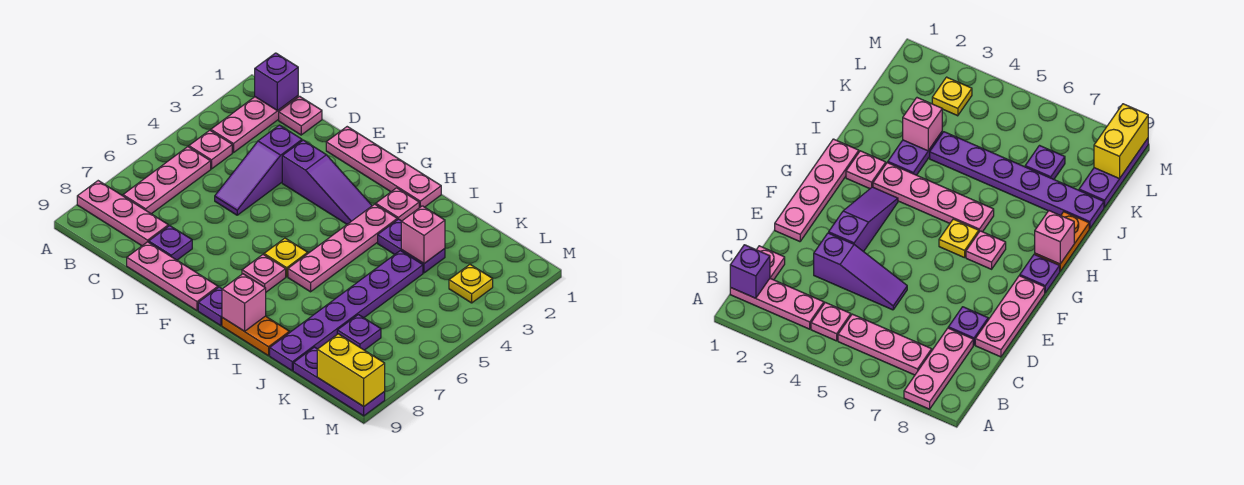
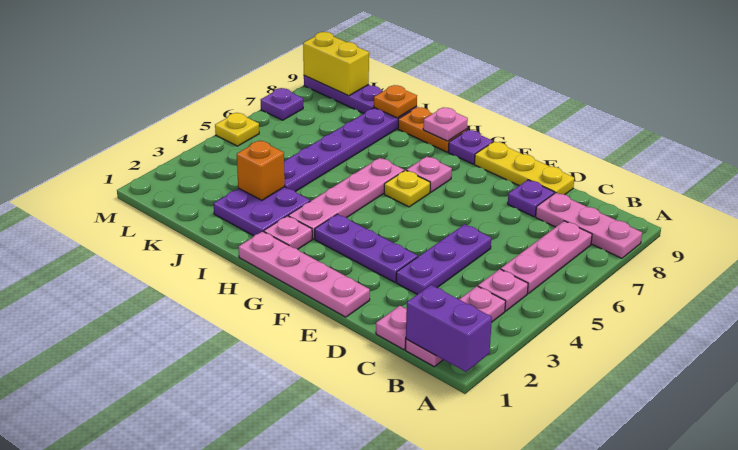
purple 1x1 brick [255,53,298,111] -> purple 1x2 brick [406,285,492,372]
purple 1x3 slope [215,125,302,215] -> purple 1x3 plate [396,224,491,294]
pink 1x3 plate [127,242,218,311] -> yellow 1x3 plate [474,141,574,195]
purple 1x3 slope [282,140,372,224] -> purple 1x3 plate [315,214,418,282]
pink 1x1 brick [222,274,266,331] -> pink 1x1 plate [423,107,468,141]
purple 1x2 plate [378,219,445,273] -> purple 2x2 plate [214,187,310,236]
pink 1x1 brick [401,206,445,263] -> orange 1x1 brick [237,140,285,200]
none -> orange 1x1 plate [374,85,417,118]
purple 1x1 plate [337,315,381,350] -> purple 1x1 plate moved to [261,88,303,120]
yellow 1x1 plate [449,265,493,303] -> yellow 1x1 plate moved to [215,113,259,146]

